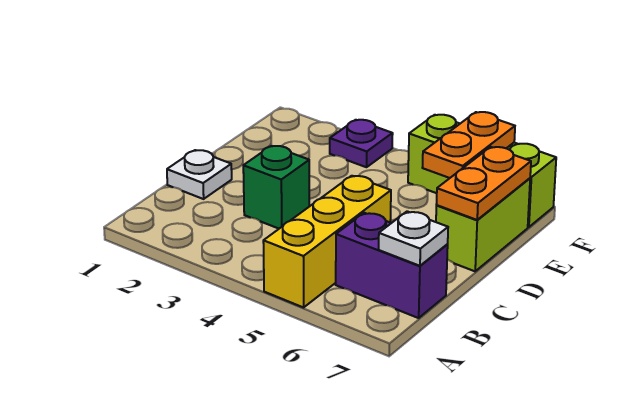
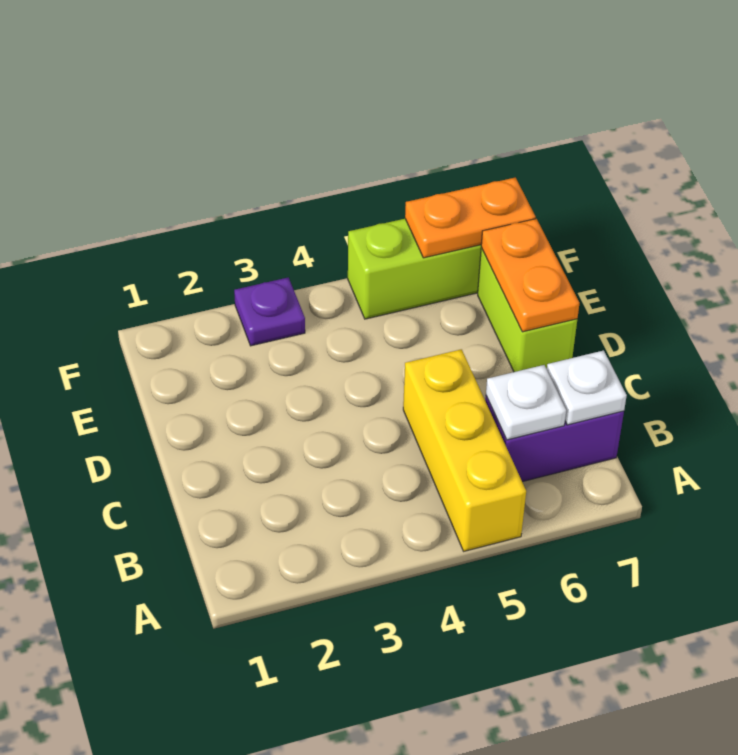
white 1x1 plate [167,150,232,199] -> white 1x1 plate moved to [486,365,566,440]
green 1x1 brick [243,146,309,229] -> none
orange 1x2 plate [422,112,515,178] -> orange 1x2 plate turned to [405,178,535,258]

